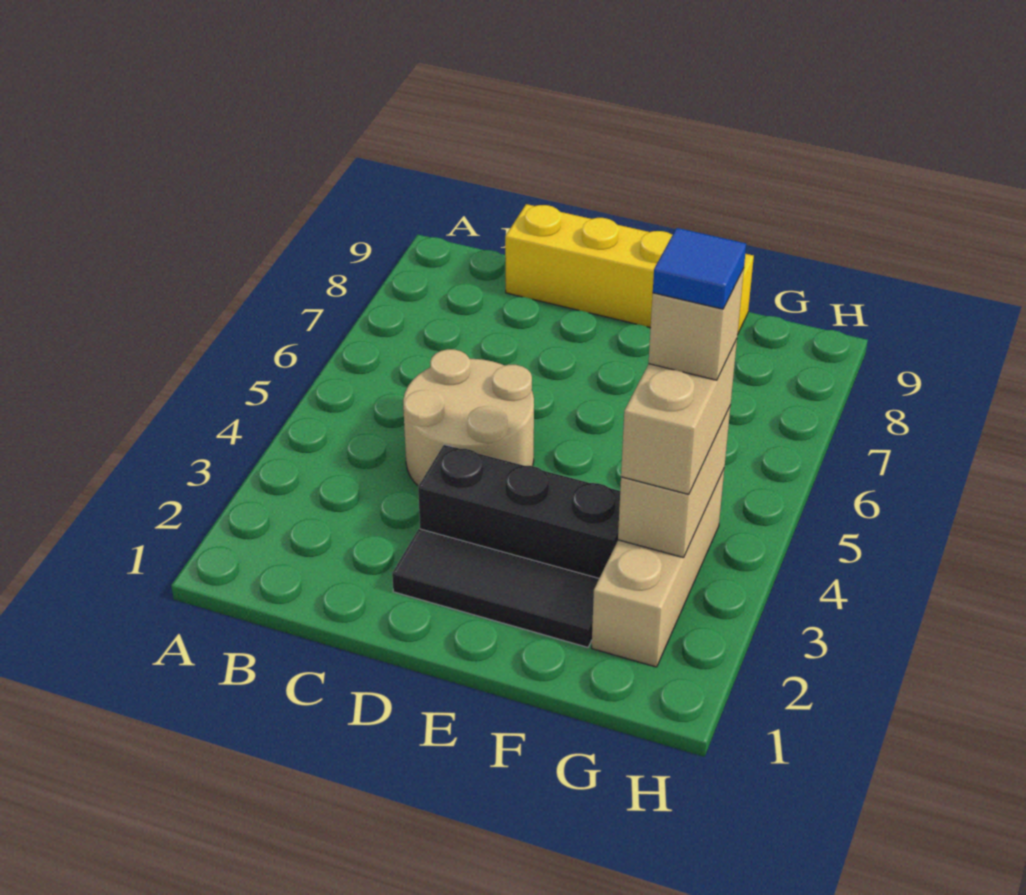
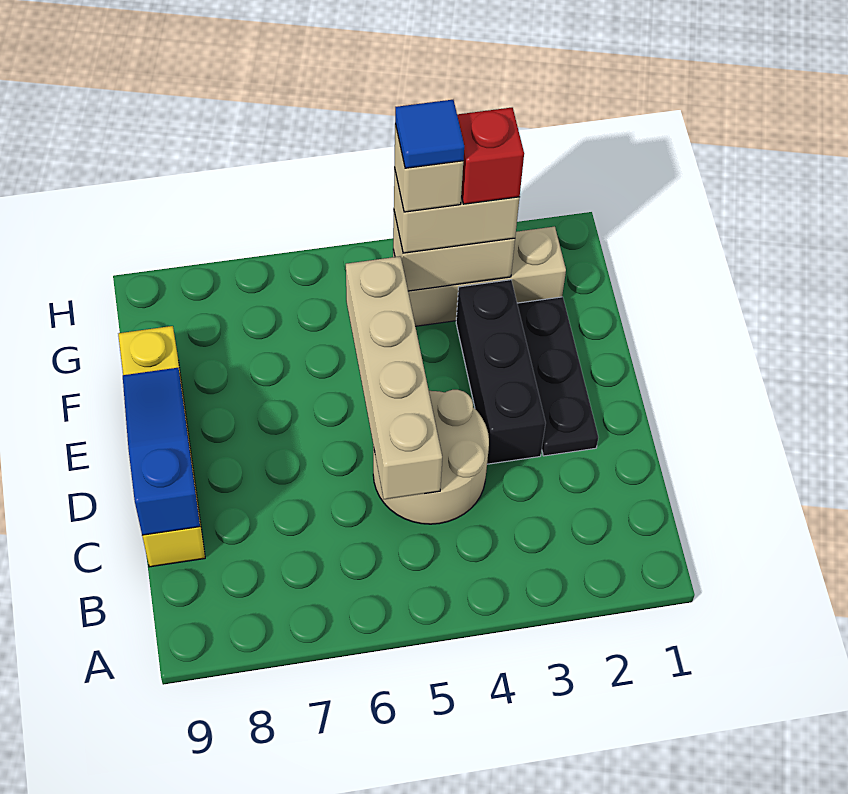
none -> tan 1x4 brick [346,256,442,499]
none -> blue 1x3 slope [123,368,200,535]
black 1x3 tile [392,529,599,647] -> black 1x3 plate [517,297,598,456]
none -> red 1x1 brick [457,108,524,204]

